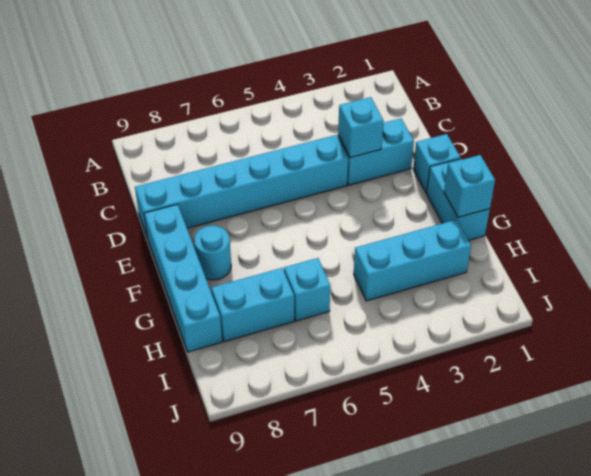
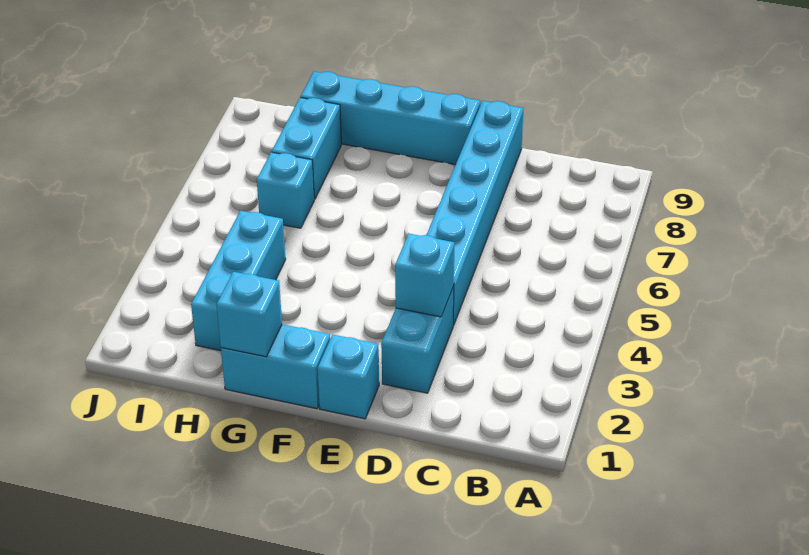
cyan 1x1 round brick [194,226,231,280] -> none

